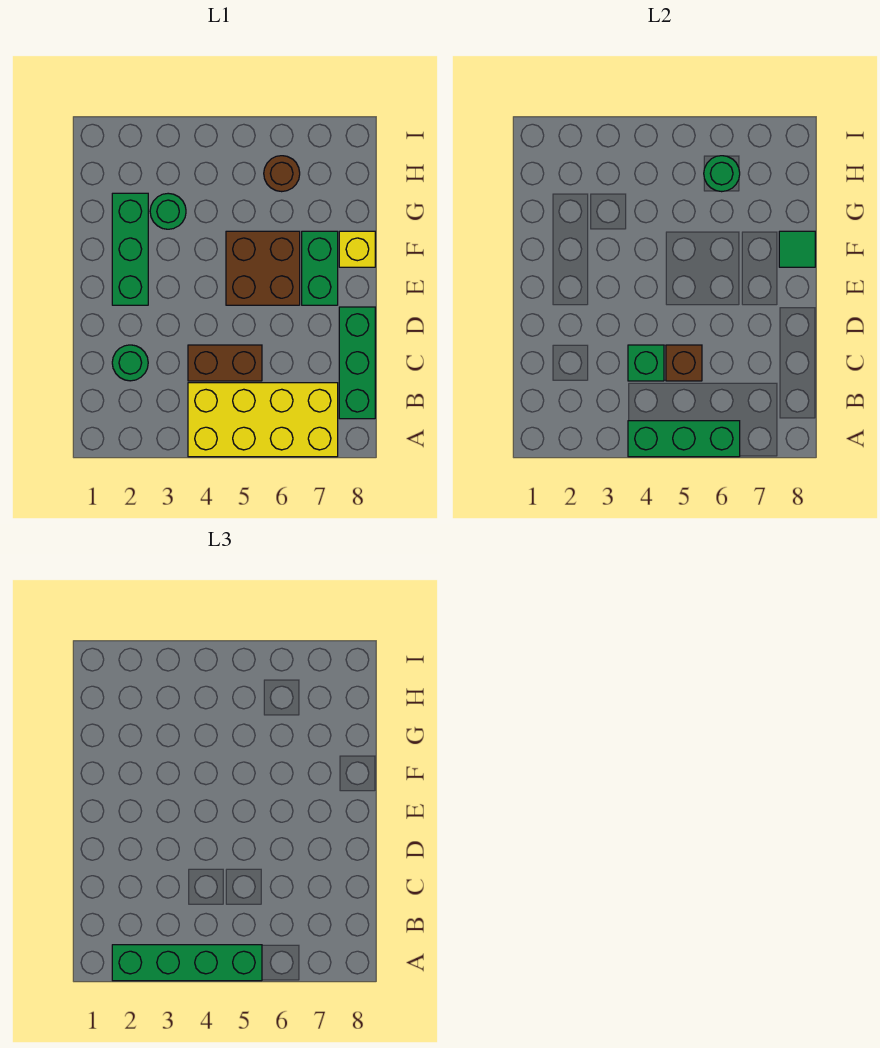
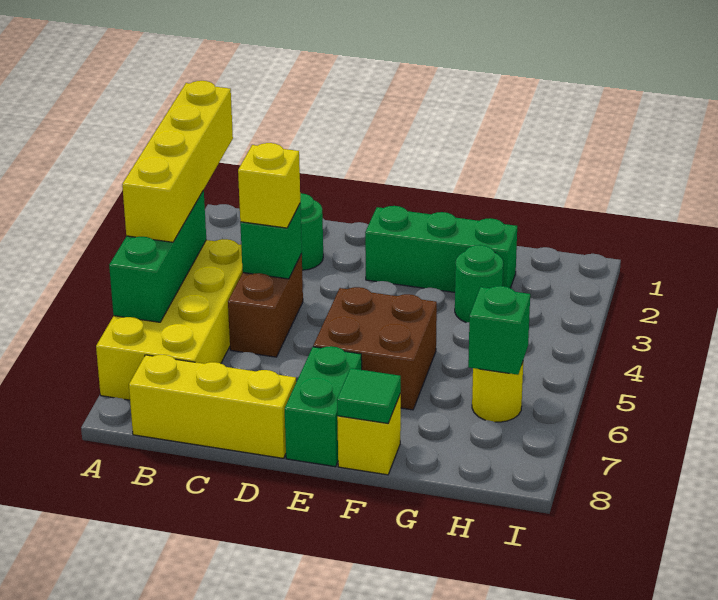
green 1x4 brick [112,945,262,981] -> yellow 1x4 brick [122,81,233,242]
green 1x3 brick [339,307,375,419] -> yellow 1x3 brick [129,355,296,458]
none -> yellow 1x1 brick [238,143,300,228]
brown 1x1 brick [666,345,702,381] -> none
green 1x2 brick [302,231,338,305] -> green 1x2 brick turned to [285,346,362,467]
brown 1x1 round brick [264,156,300,192] -> yellow 1x1 round brick [472,362,523,422]
green 1x1 round brick [704,156,740,192] -> green 1x1 brick [468,286,530,375]

